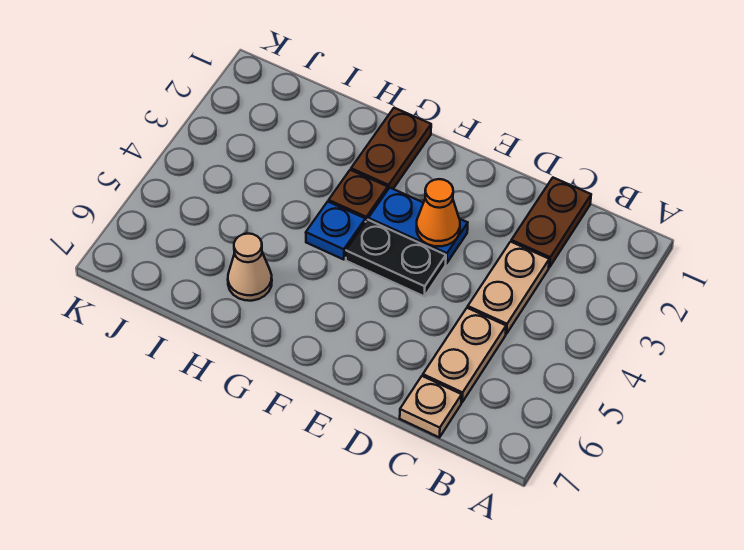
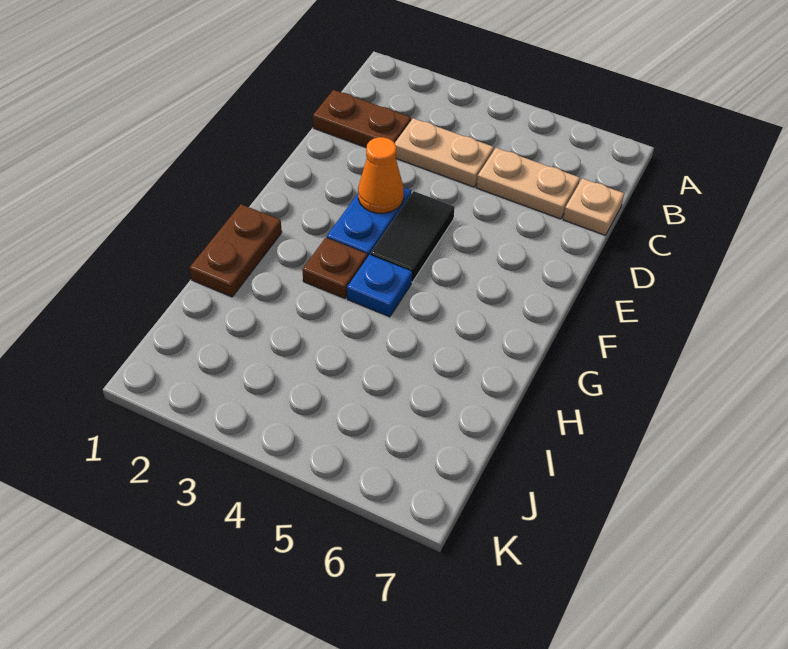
black 1x2 plate [346,220,446,297] -> black 1x2 tile [370,191,455,282]
brown 1x2 plate [351,108,431,189] -> brown 1x2 plate turned to [190,204,282,297]
tan 1x1 cone [228,234,272,301] -> none

